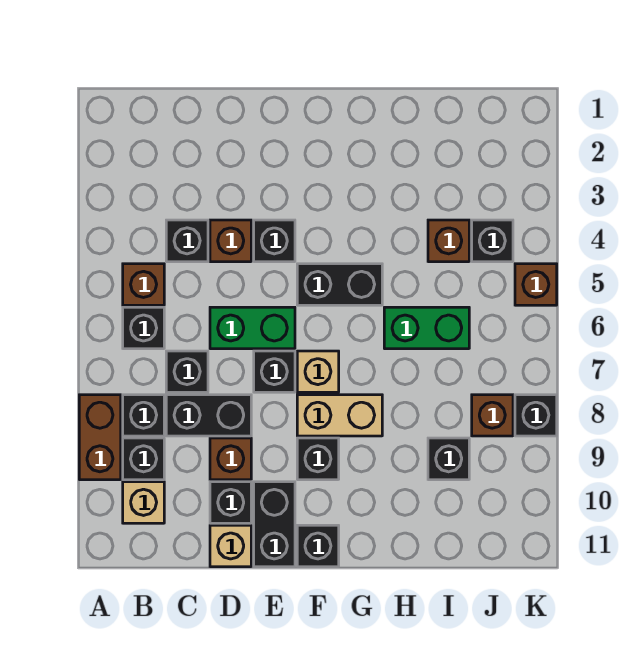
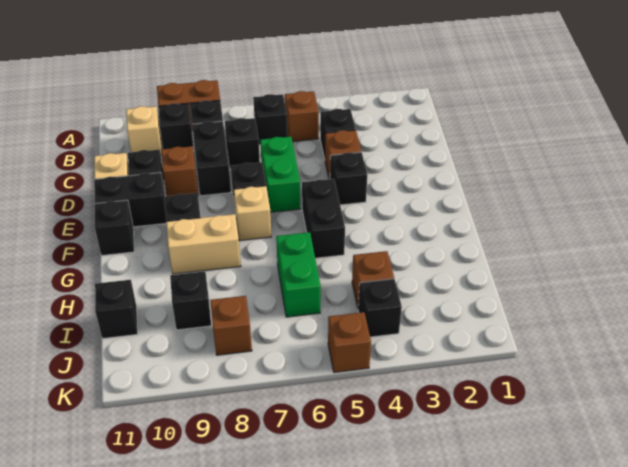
tan 1x2 brick [297,395,382,436] -> tan 1x2 brick turned to [166,214,241,274]
black 1x1 brick [515,395,557,436] -> black 1x1 brick moved to [95,280,138,339]

